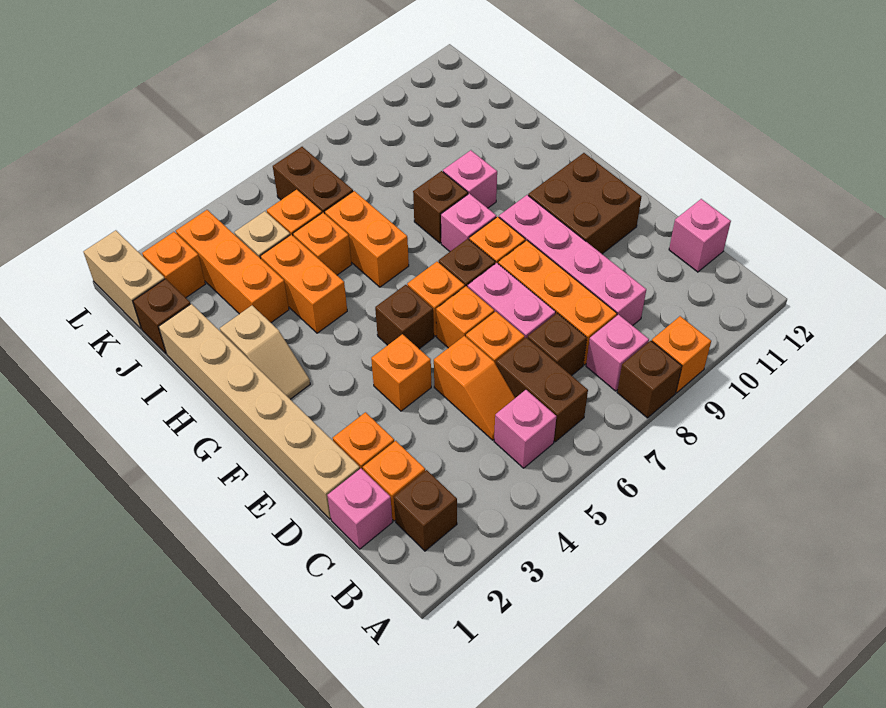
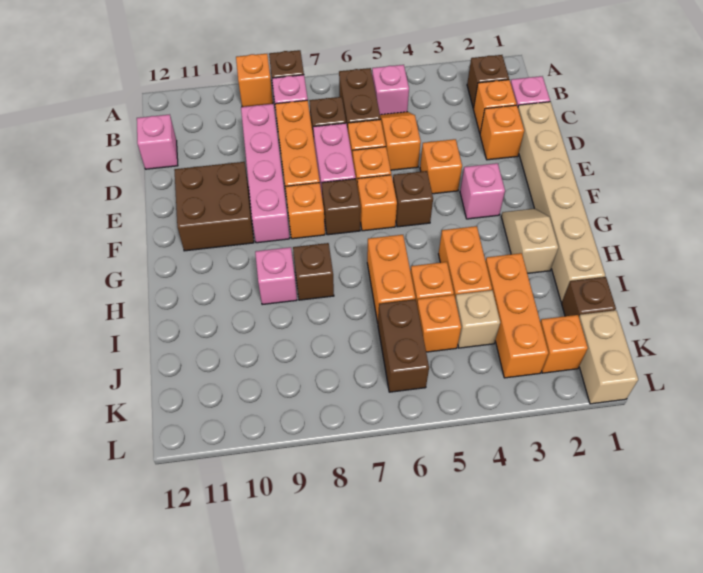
pink 1x1 brick [441,194,496,251] -> pink 1x1 brick moved to [460,163,505,219]

